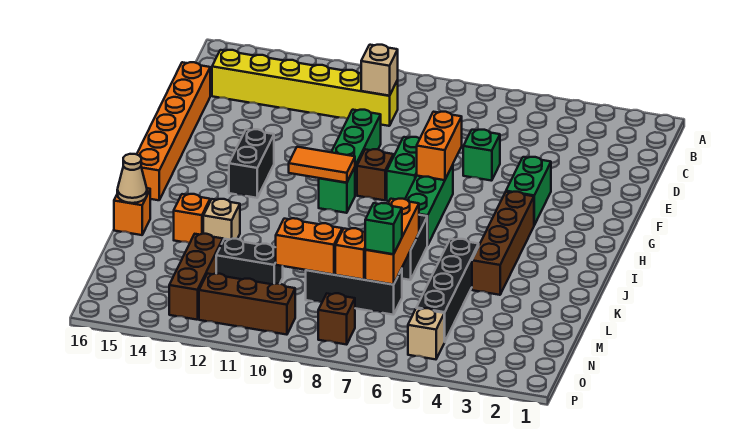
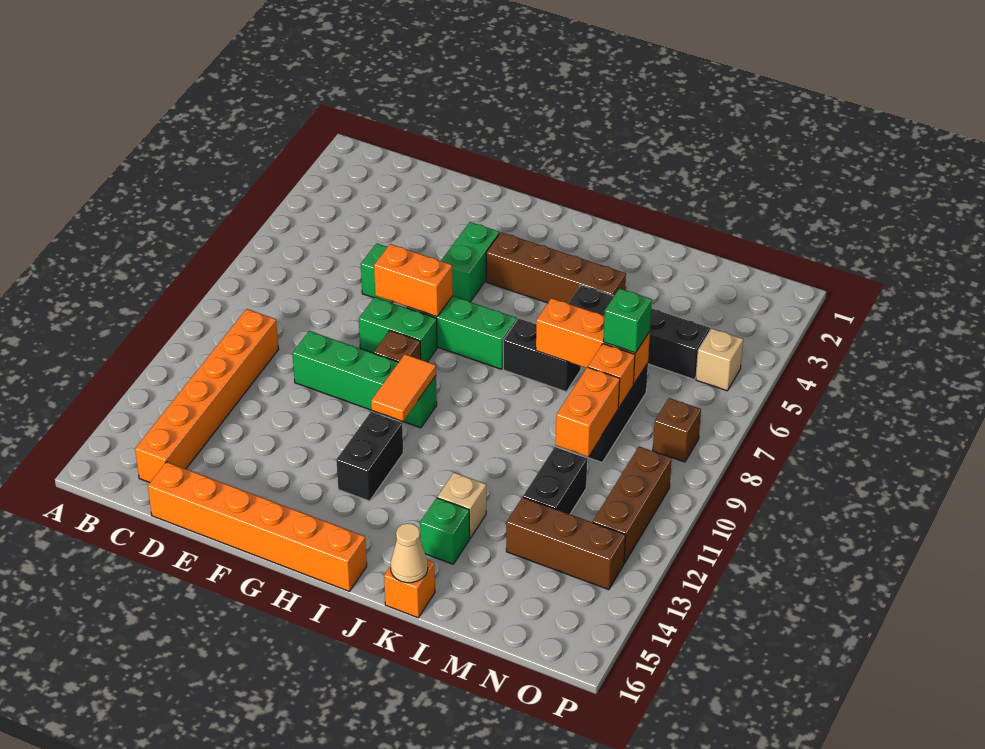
yellow 1x6 brick [212,50,398,126] -> orange 1x6 brick [135,309,279,483]
tan 1x1 brick [361,45,398,96] -> none
green 1x2 brick [506,157,551,225] -> green 1x2 brick turned to [441,222,499,302]
black 1x2 brick [229,129,274,198] -> black 1x2 brick turned to [336,412,403,501]
orange 1x1 brick [174,194,210,243] -> green 1x1 brick [420,498,470,564]

